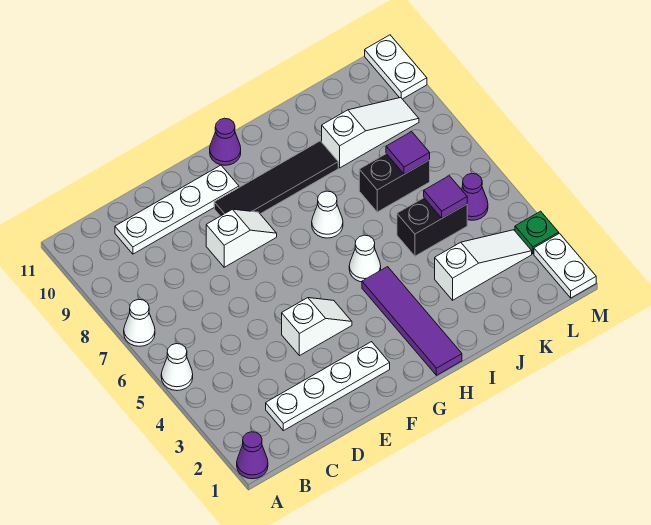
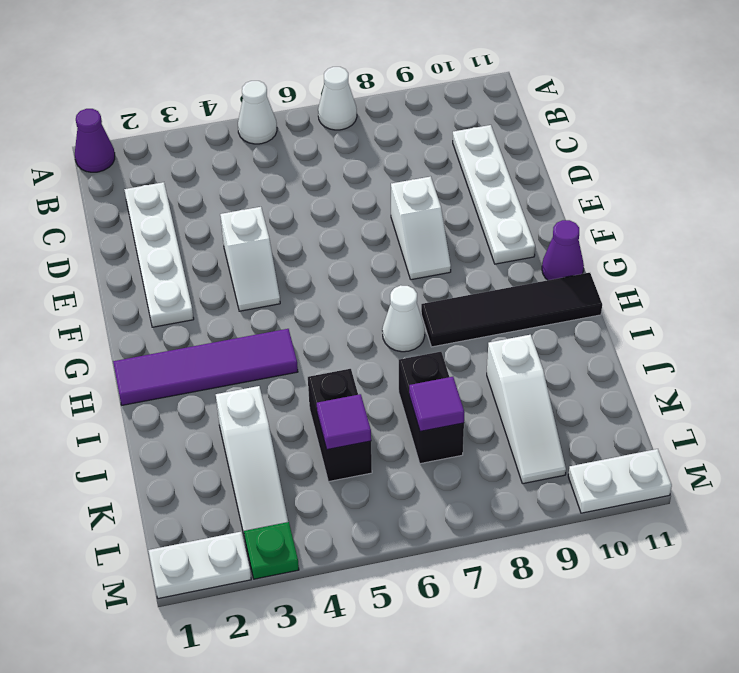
black 1x4 tile [214,141,338,216] -> black 1x4 tile turned to [421,273,602,347]
white 1x1 cone [349,235,381,282] -> none
purple 1x1 cone [462,173,488,220] -> none

